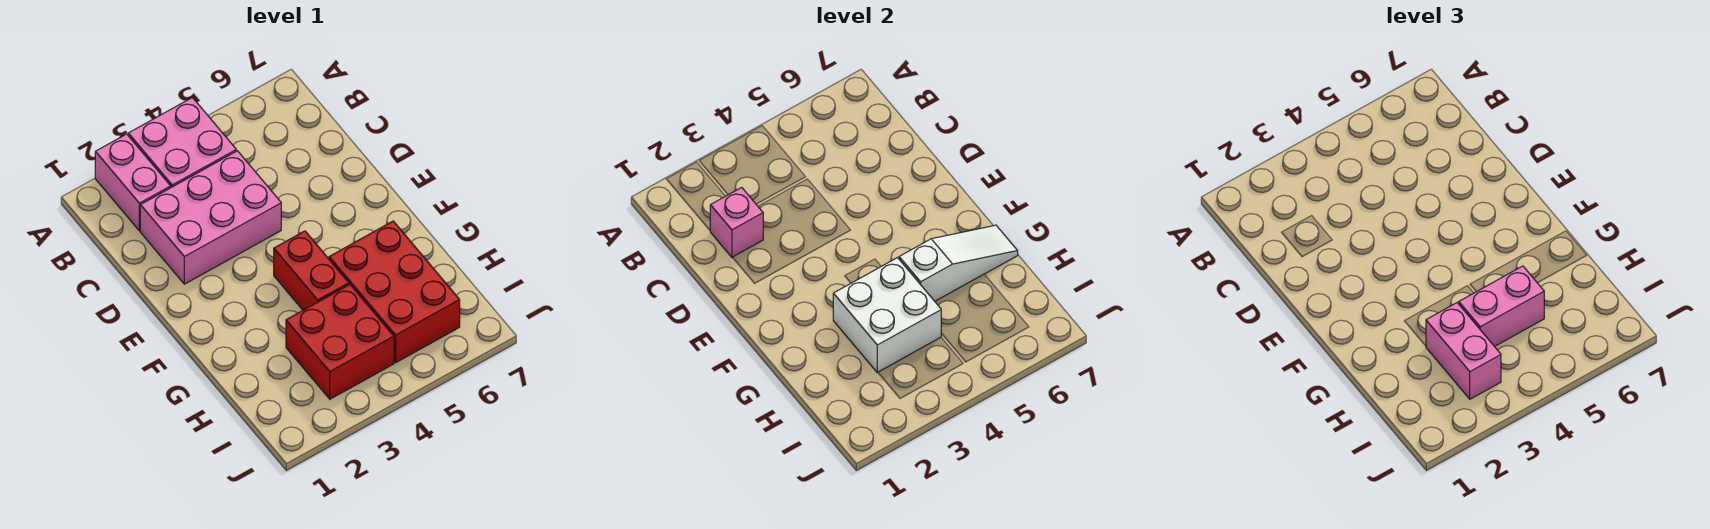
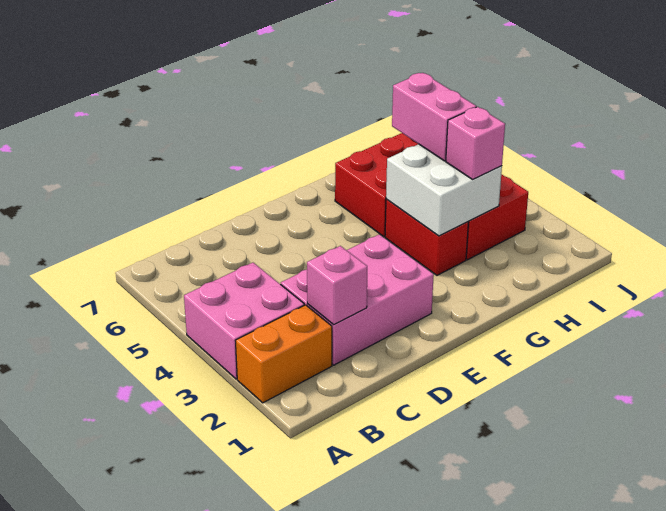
pink 1x2 brick [95,134,171,231] -> orange 1x2 brick [235,305,332,403]
pink 2x3 brick [140,151,281,284] -> pink 2x3 brick turned to [281,234,434,365]
red 1x2 brick [274,231,349,310] -> red 1x2 brick turned to [385,199,468,275]
white 1x3 slope [899,225,1018,301] -> none
pink 1x2 brick [1426,303,1501,399] -> pink 1x1 brick [446,107,505,179]

